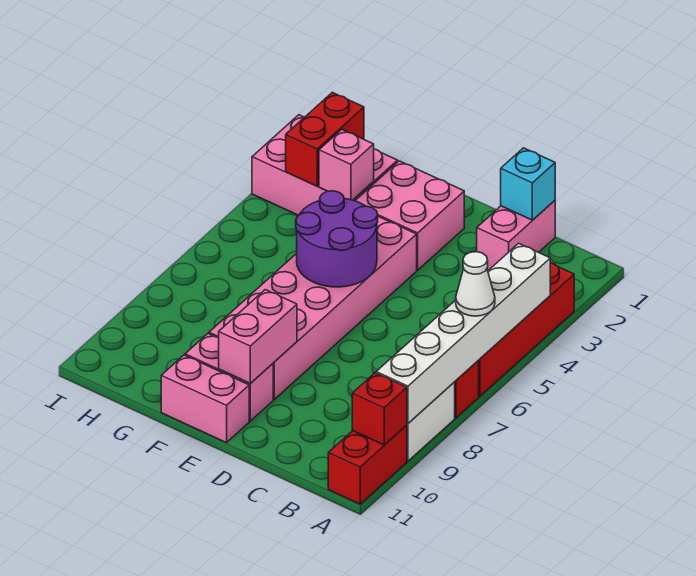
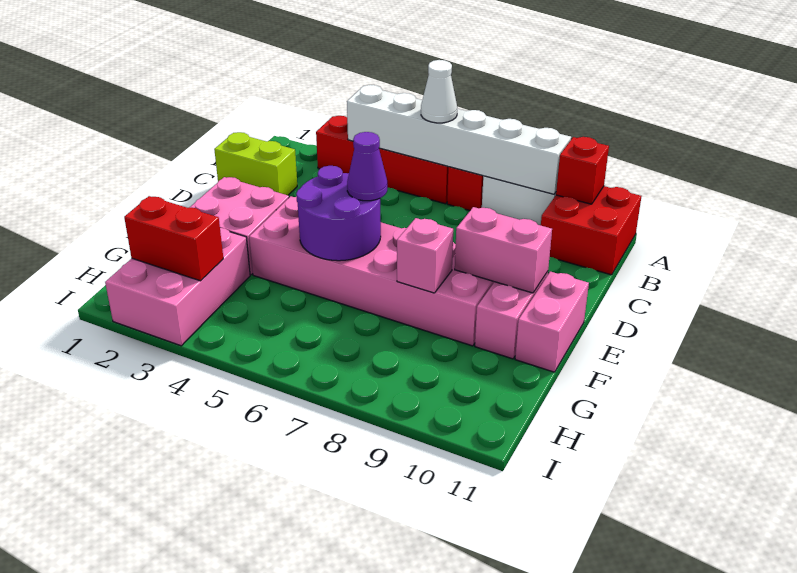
red 1x2 brick [328,425,407,504] -> red 2x2 brick [541,186,641,275]
pink 1x2 brick [477,201,555,270] -> lime 1x2 brick [214,132,297,195]
cyan 1x1 brick [501,148,555,220] -> none
none -> purple 1x1 cone [347,132,387,201]
pink 1x1 brick [319,130,374,200] -> pink 1x1 brick moved to [397,218,453,293]

